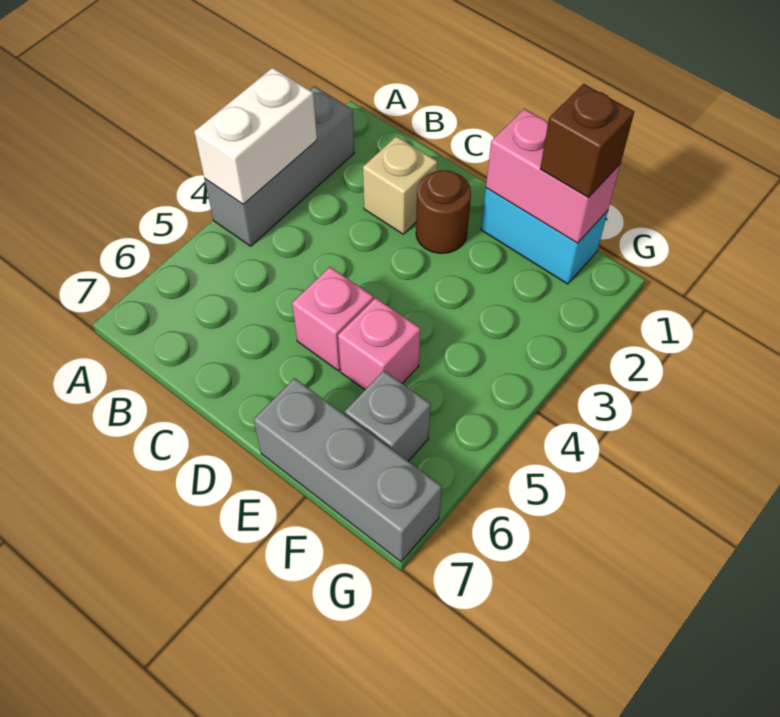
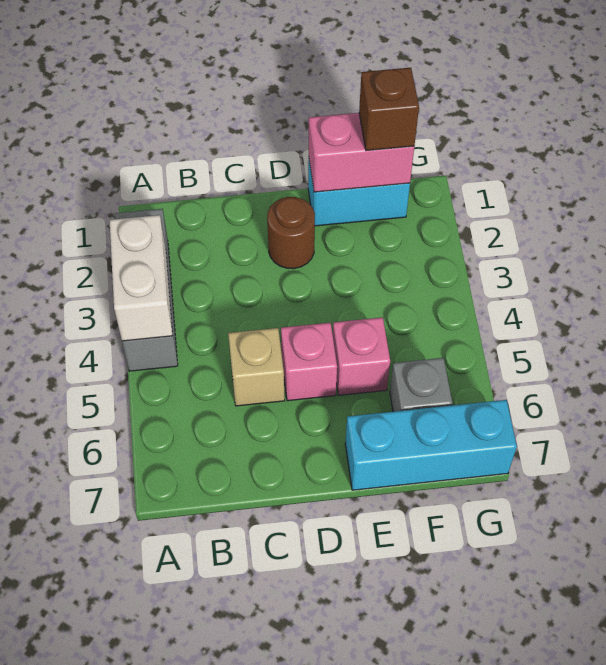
tan 1x1 brick [363,136,437,234] -> tan 1x1 brick moved to [228,328,285,406]
grey 1x3 brick [253,378,442,562] -> cyan 1x3 brick [345,400,517,490]

